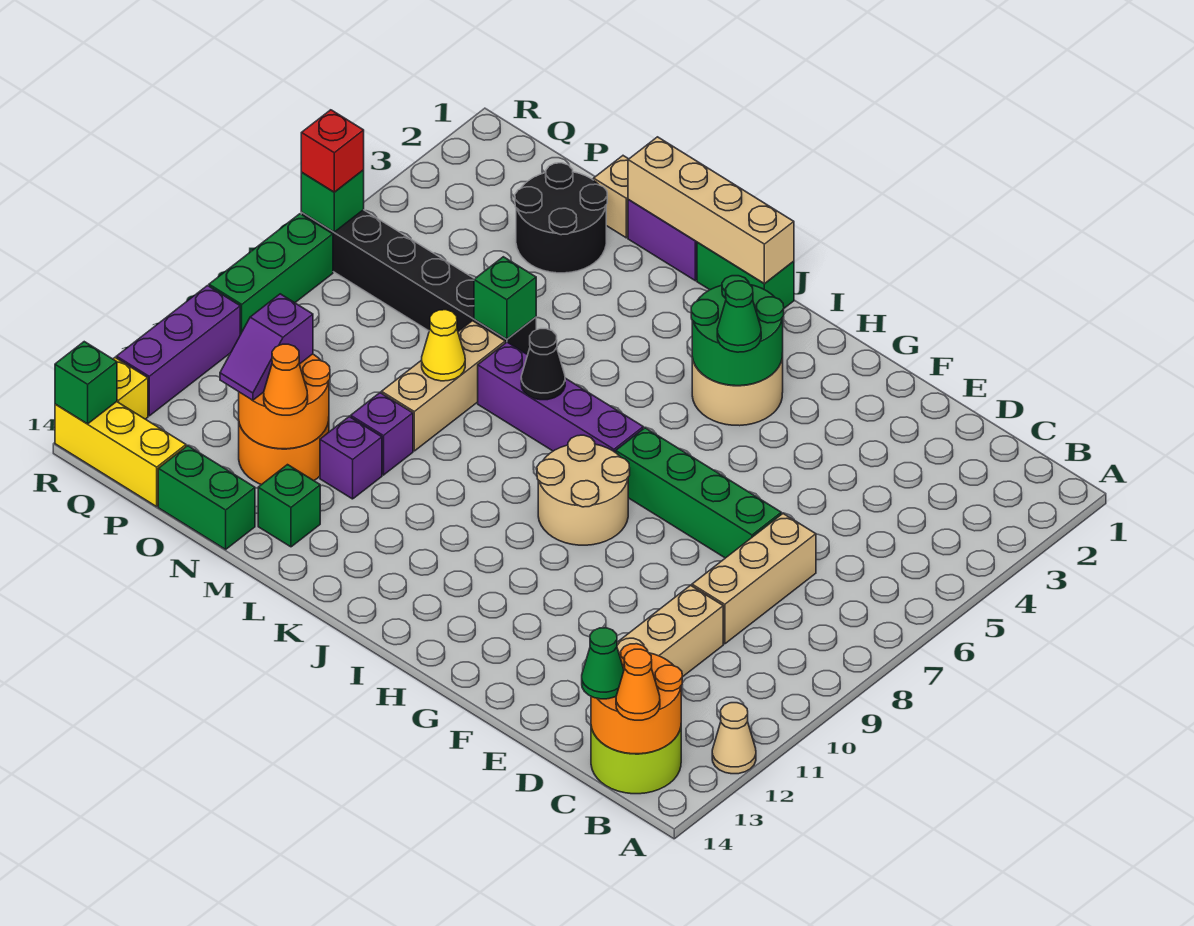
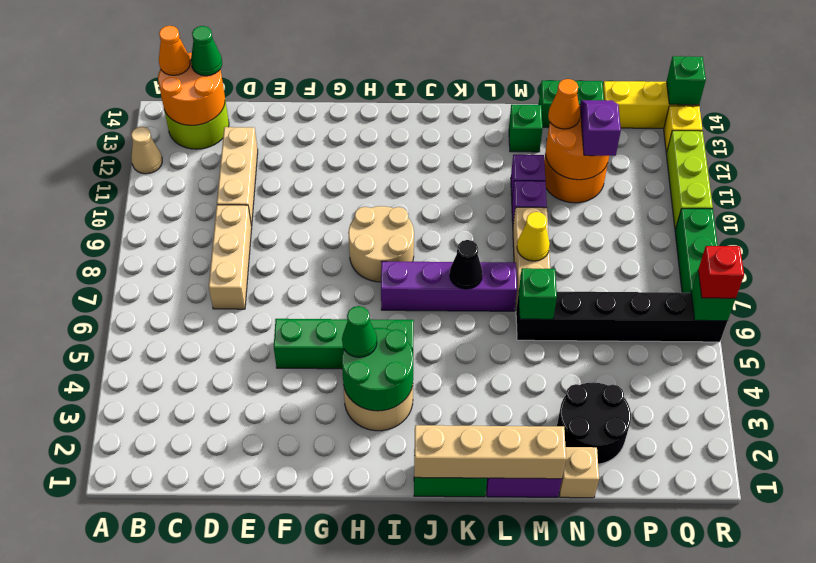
green 1x4 brick [616,428,781,558] -> green 1x4 brick moved to [274,319,414,369]
purple 1x3 brick [116,286,240,416] -> lime 1x3 brick [666,131,713,230]

